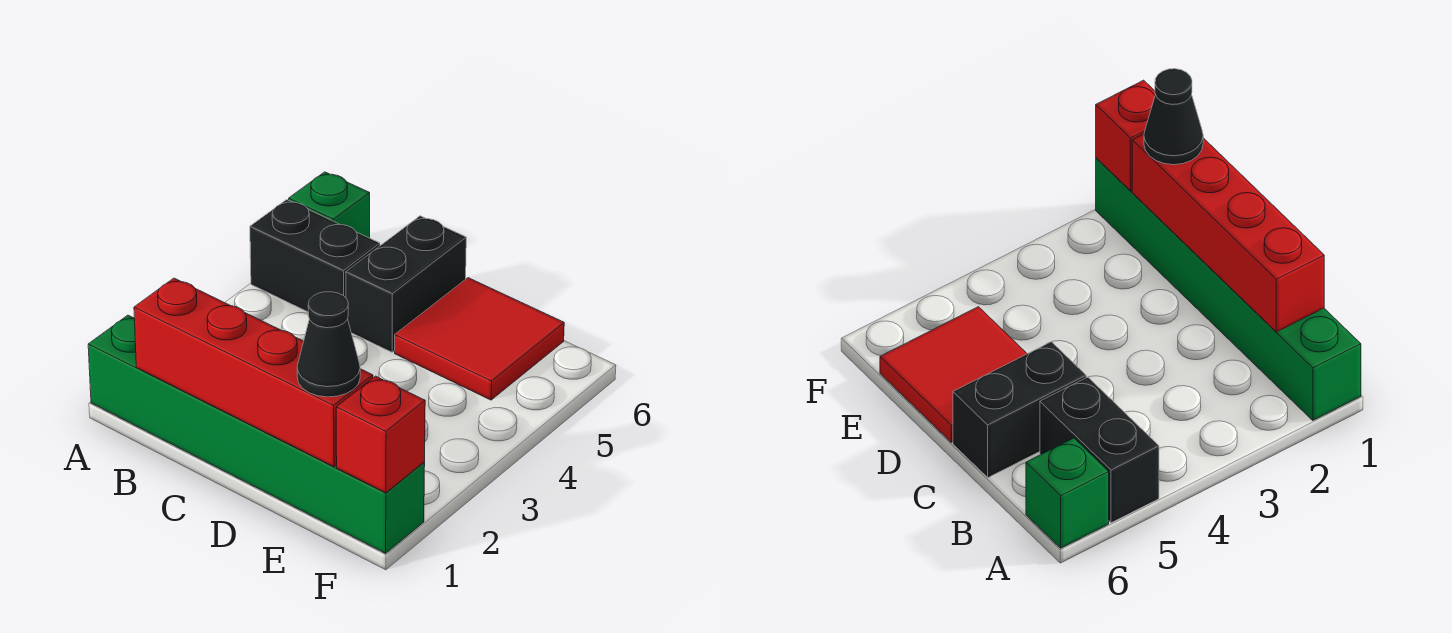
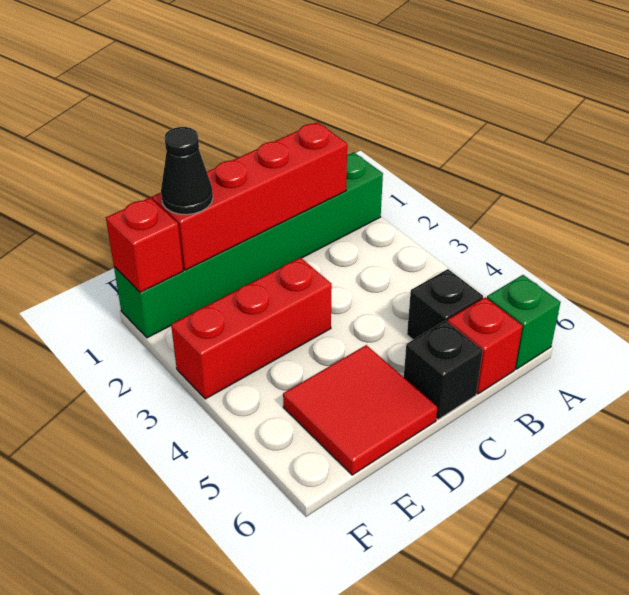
black 1x2 brick [250,200,380,312] -> black 1x1 brick [407,269,483,340]
none -> red 1x1 brick [447,297,522,394]
black 1x2 brick [346,216,466,352] -> black 1x1 brick [404,321,483,420]
none -> red 1x3 brick [171,258,332,399]

